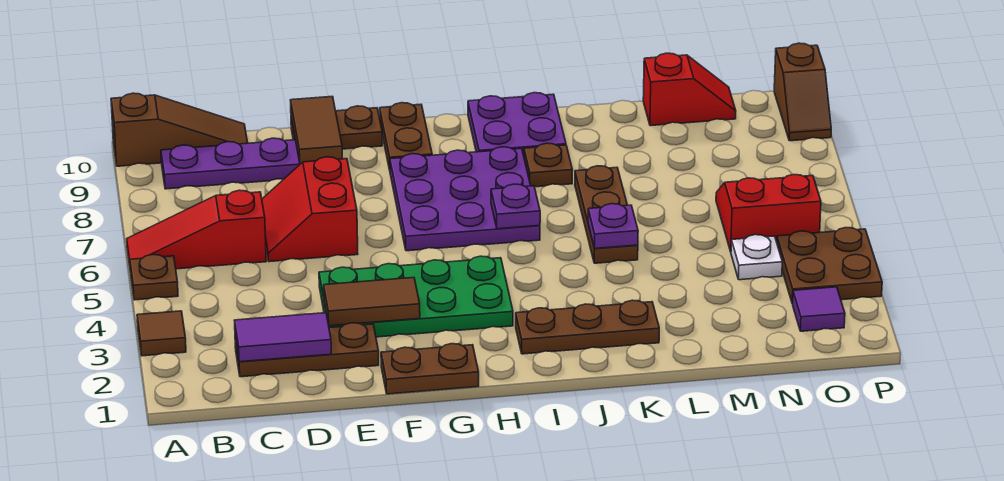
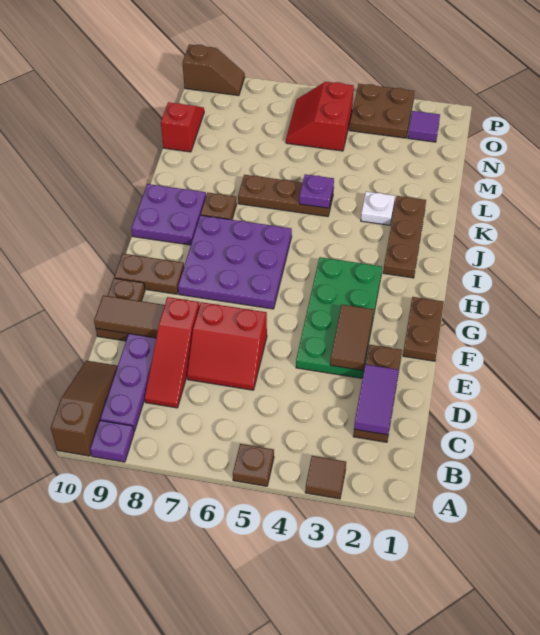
red 1x3 slope [127,190,266,269] -> red 1x3 slope moved to [145,297,200,408]
purple 1x1 plate [491,184,540,229] -> purple 1x1 plate moved to [90,420,134,462]
white 1x1 plate [731,235,782,280] -> white 1x1 plate moved to [361,192,395,225]

